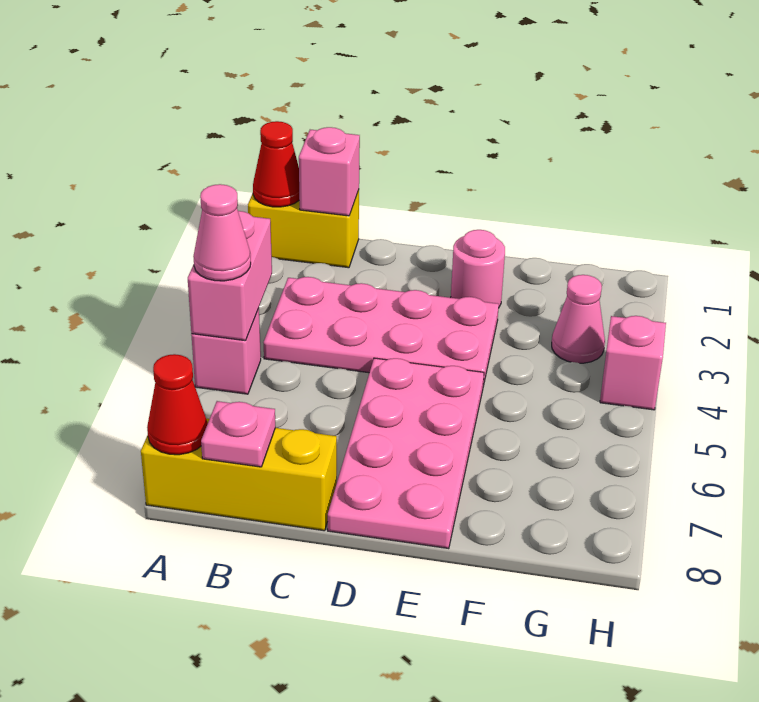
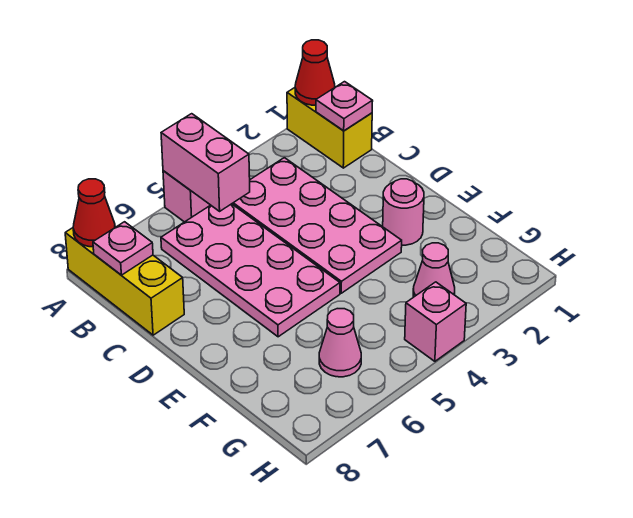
pink 1x2 brick [188,211,272,341] -> pink 1x2 brick turned to [161,114,250,211]
pink 1x1 cone [193,184,251,281] -> pink 1x1 cone moved to [319,309,361,377]
pink 1x1 brick [299,127,360,216] -> pink 1x1 plate [316,82,373,131]
pink 2x4 plate [328,358,484,549] -> pink 2x4 plate turned to [161,204,340,337]

